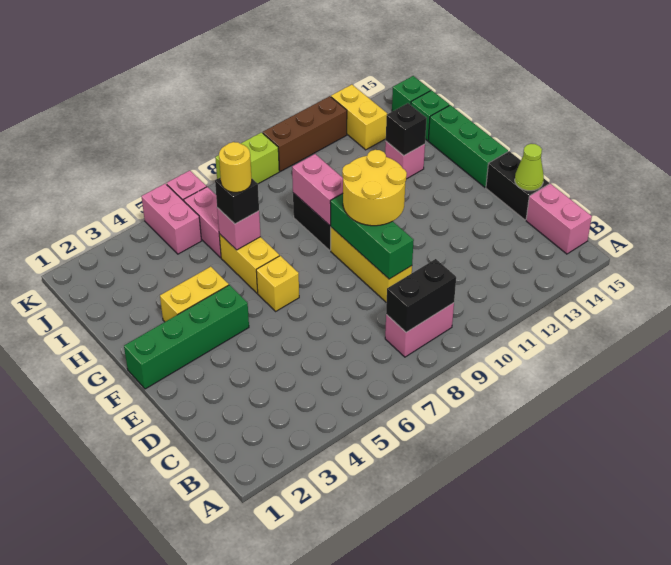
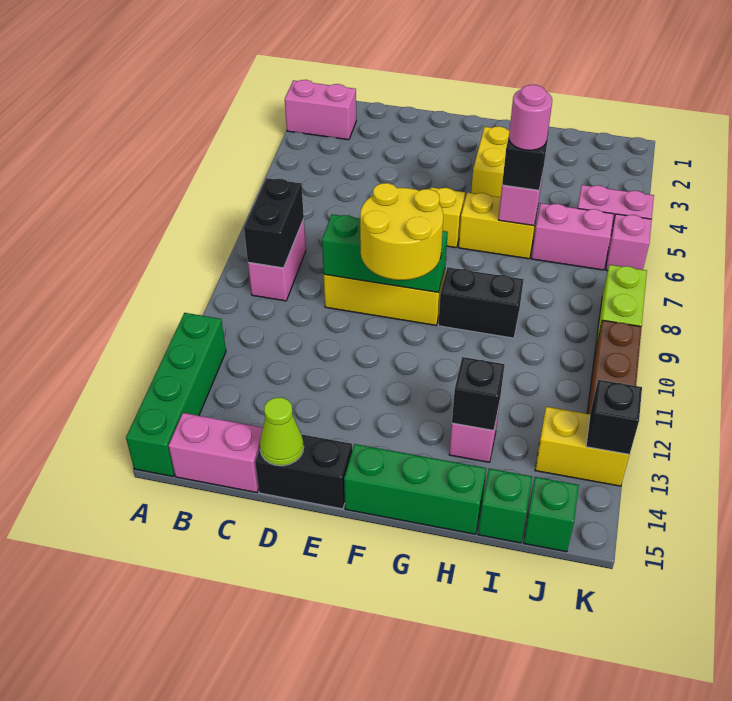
green 1x4 brick [124,285,249,389] -> green 1x4 brick moved to [126,313,226,476]
pink 1x2 brick [292,154,343,225] -> pink 1x2 brick moved to [285,80,356,140]
yellow 1x1 round brick [219,142,252,192] -> pink 1x1 round brick [509,85,552,150]
none -> black 1x1 brick [586,380,642,454]

